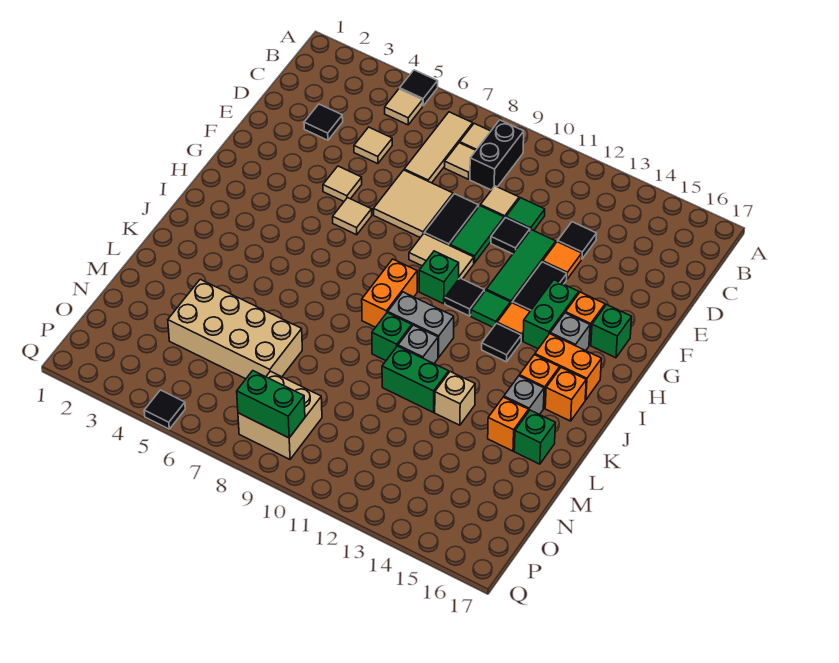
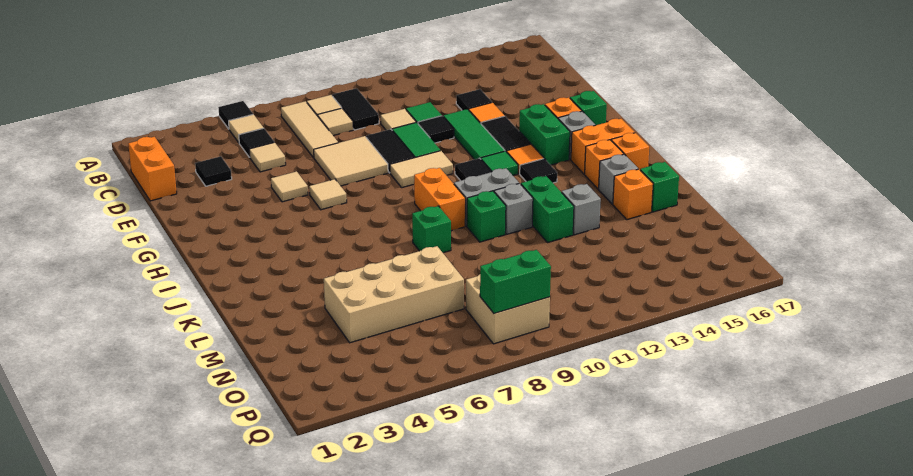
black 1x2 brick [470,120,524,190] -> black 1x2 tile [332,88,379,130]
none -> orange 1x2 brick [128,137,177,201]
green 1x1 brick [419,251,459,304] -> green 1x1 brick moved to [412,206,451,253]
green 1x2 brick [382,346,449,412] -> green 1x2 brick turned to [521,176,574,243]
tan 1x1 brick [435,372,475,425] -> grey 1x1 brick [562,184,601,235]
black 1x1 tile [144,390,185,429] -> black 1x1 tile moved to [239,128,274,157]

